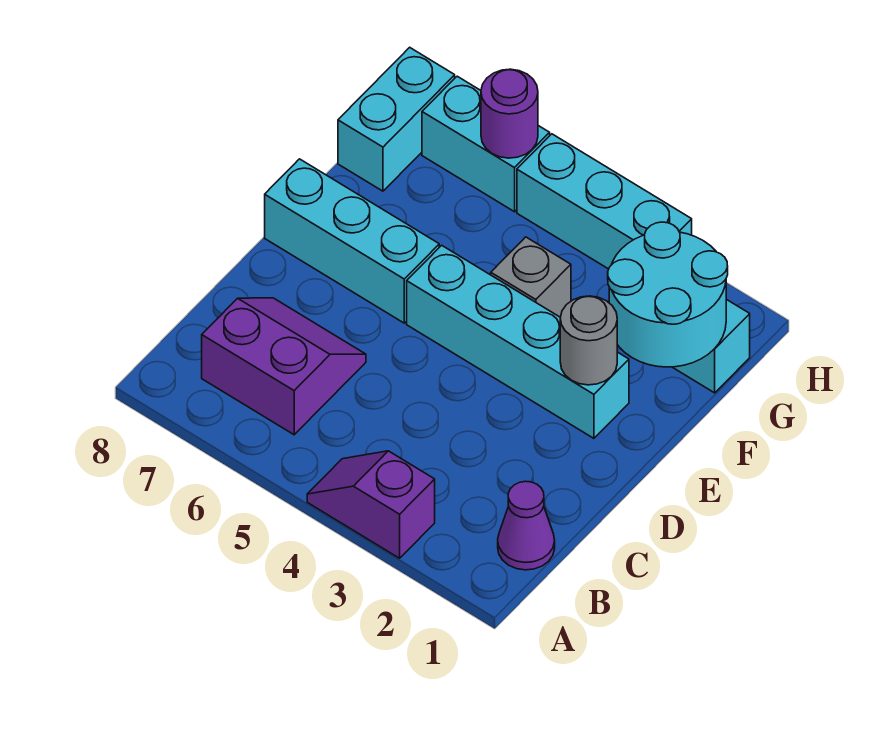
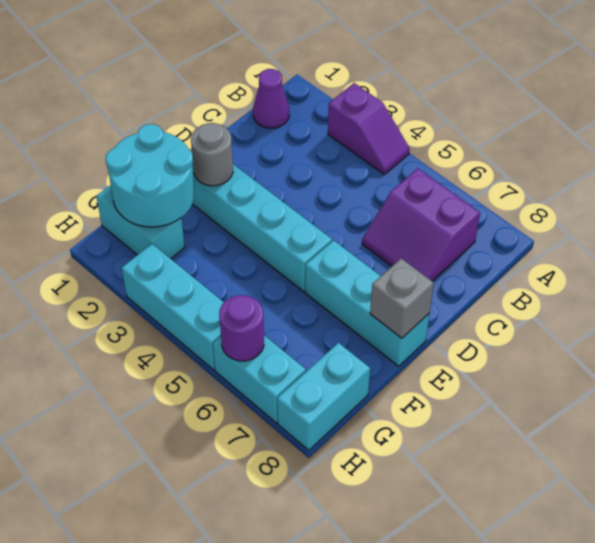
grey 1x1 brick [491,237,571,317] -> grey 1x1 brick moved to [370,259,434,338]

